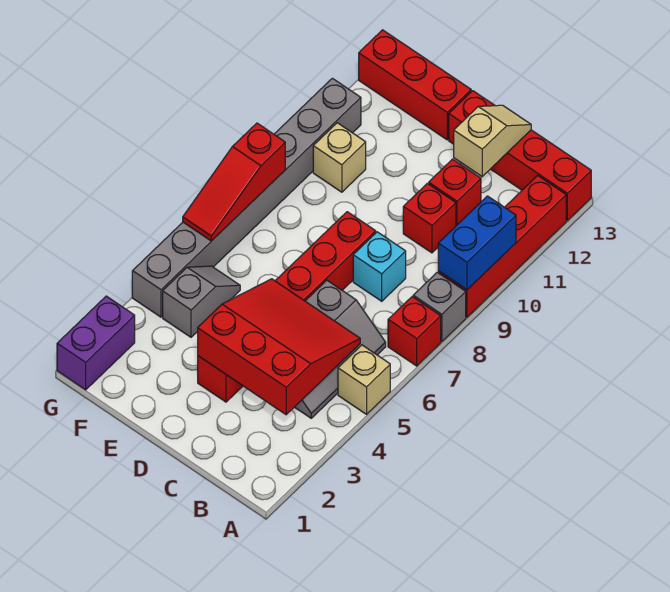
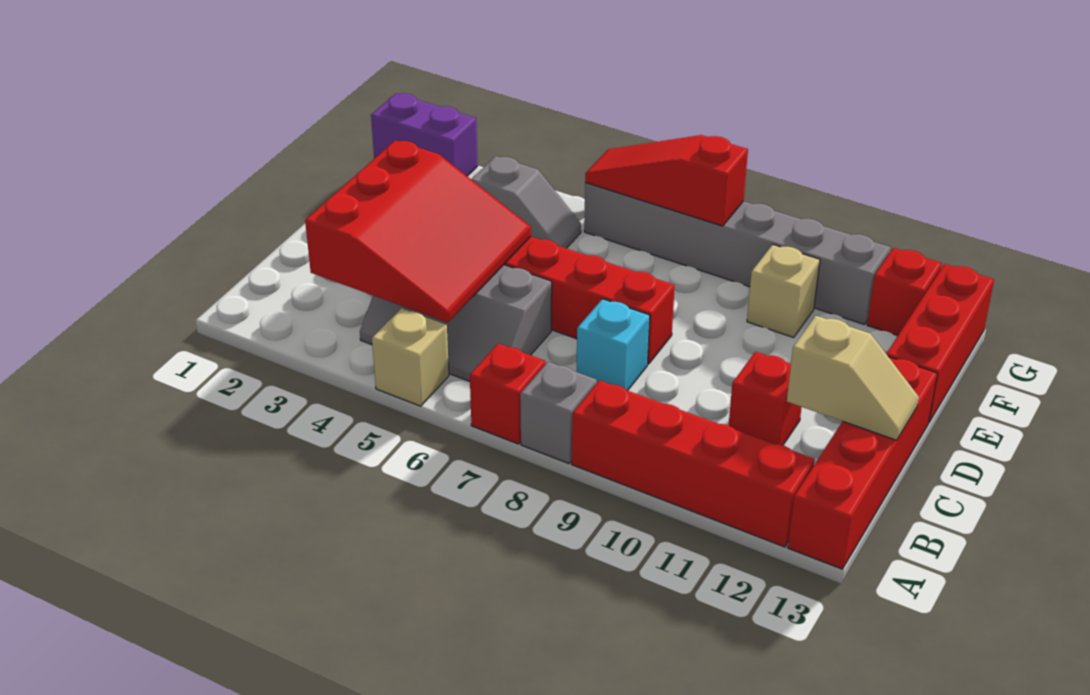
blue 1x2 brick [438,196,516,290] -> none
red 1x1 brick [403,183,456,253] -> red 1x1 brick moved to [867,248,942,336]
grey 1x8 brick [132,78,361,317] -> grey 1x6 brick [584,183,891,325]

